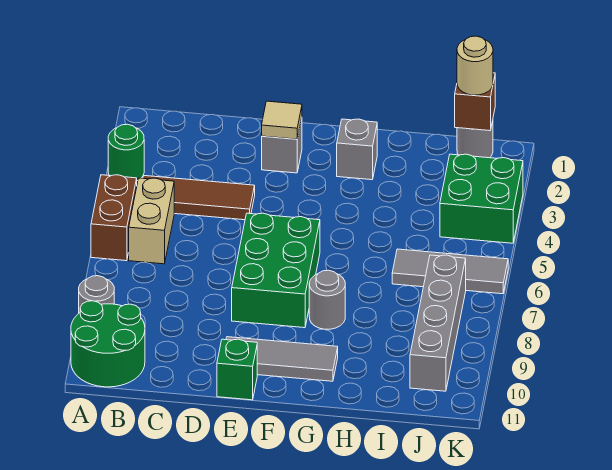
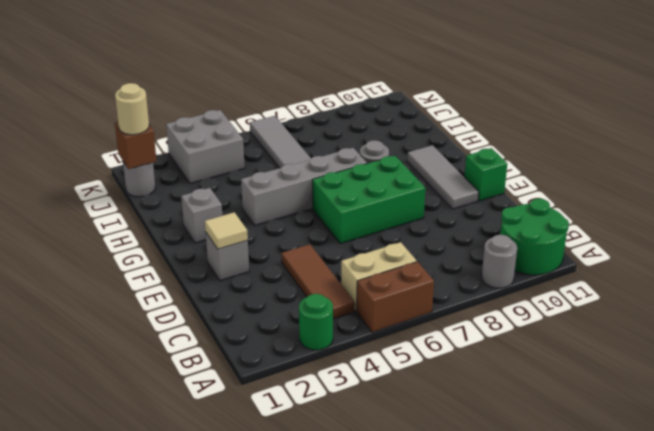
green 2x2 brick [440,154,523,243] -> grey 2x2 brick [166,110,245,183]
grey 1x4 brick [410,255,466,391] -> grey 1x4 brick moved to [241,148,367,225]

